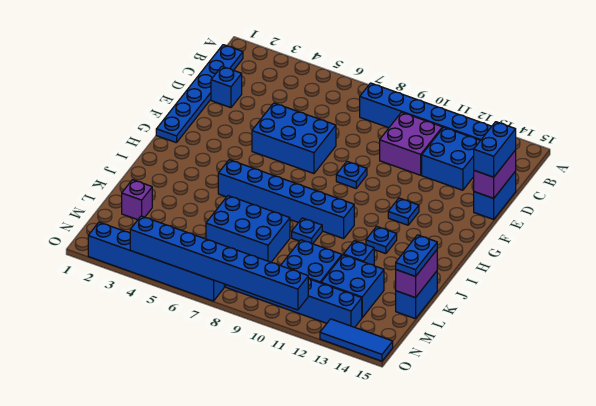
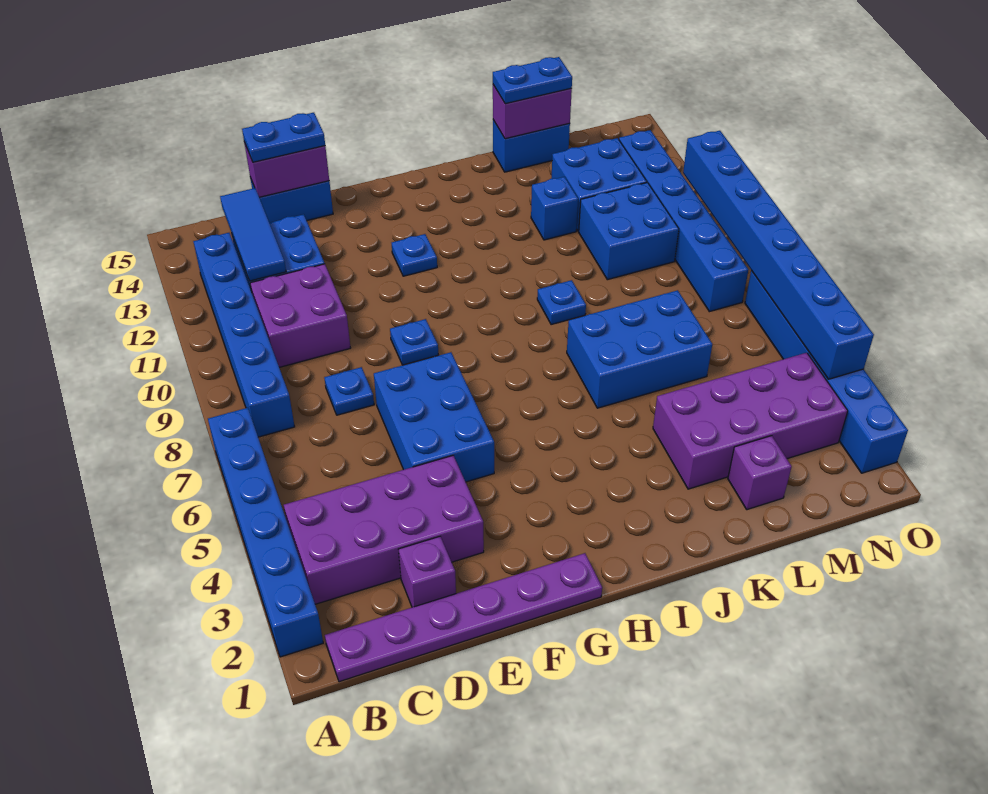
blue 1x6 plate [156,45,243,143] -> purple 1x6 plate [325,553,602,682]
none -> purple 2x4 brick [284,456,484,604]
blue 1x1 brick [211,66,242,108] -> purple 1x1 brick [398,537,456,607]
blue 1x2 brick [474,122,516,177] -> blue 1x2 plate [242,113,325,162]
blue 1x6 brick [218,160,354,239] -> blue 1x6 brick moved to [208,408,323,657]
blue 1x1 plate [366,226,397,254] -> blue 1x1 plate moved to [324,367,374,415]
none -> purple 2x4 brick [653,353,848,489]
blue 2x3 brick [206,196,290,262] -> blue 2x3 brick turned to [567,290,712,408]
blue 1x3 tile [320,319,393,361] -> blue 1x3 tile moved to [220,188,286,281]

